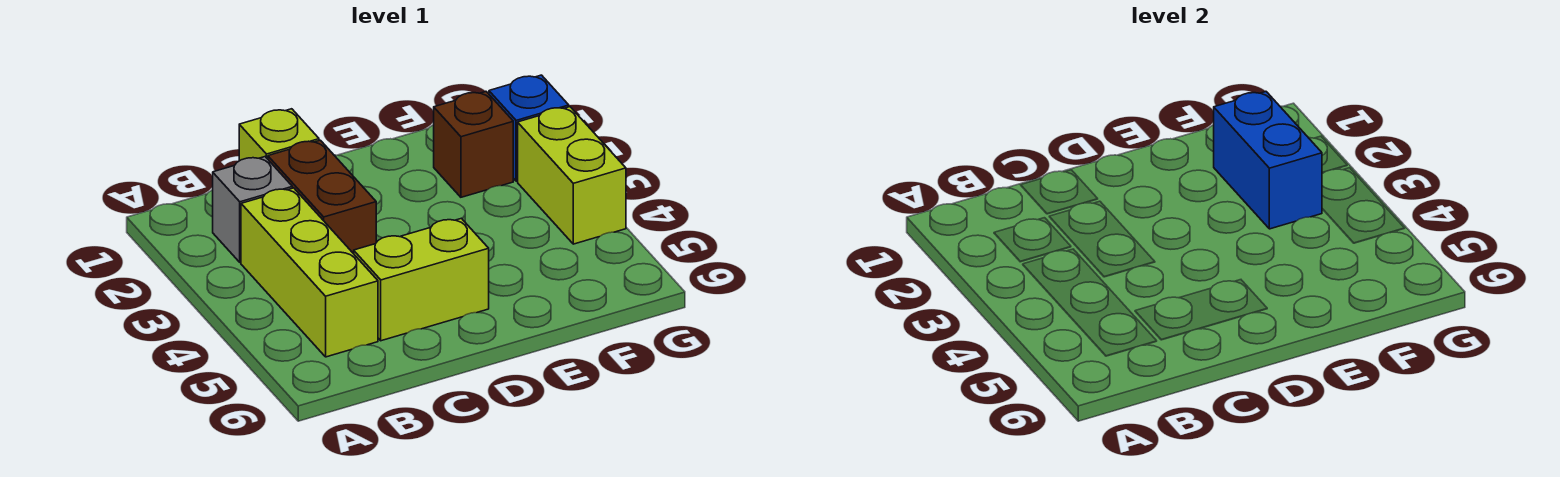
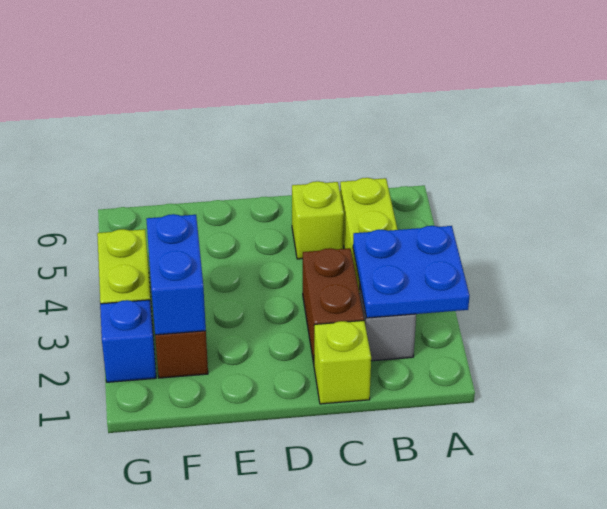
none -> blue 2x2 plate [353,226,470,318]
lime 1x2 brick [354,218,489,341] -> lime 1x1 brick [292,181,344,259]

